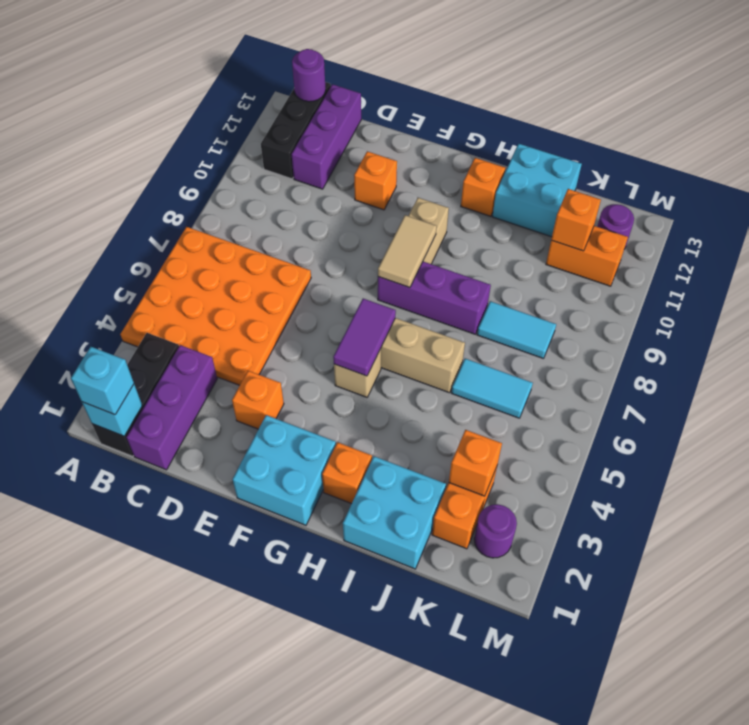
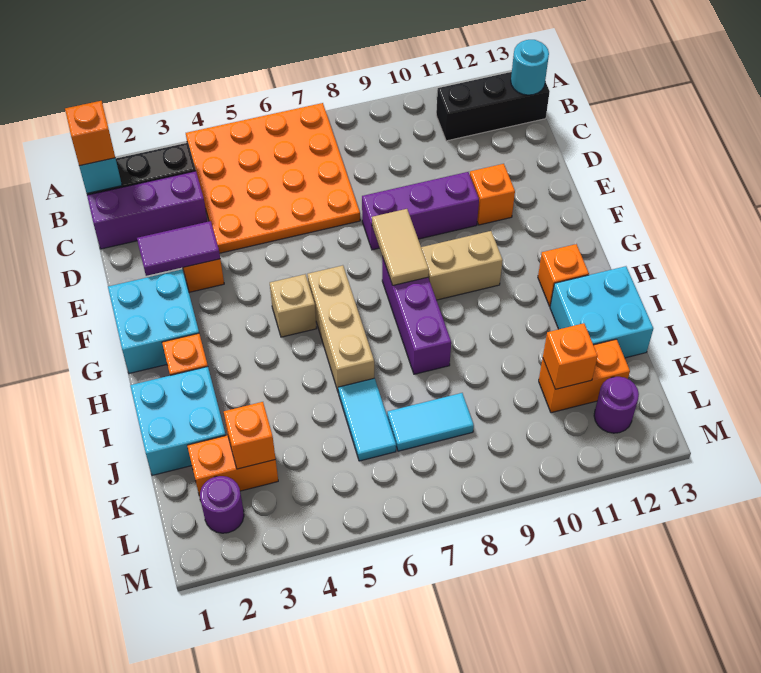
cyan 1x1 brick [71,347,134,415] -> orange 1x1 brick [65,101,115,166]
purple 1x1 round brick [292,49,326,102] -> cyan 1x1 round brick [511,40,549,95]
purple 1x3 brick [292,84,361,189] -> purple 1x3 brick moved to [362,172,479,250]
purple 1x2 tile [333,299,396,376] -> purple 1x2 tile moved to [137,221,220,276]
tan 1x2 tile [378,215,437,288] -> tan 1x2 tile turned to [372,209,429,285]
cyan 1x2 tile [477,301,556,359] -> cyan 1x2 tile turned to [387,393,474,451]
orange 1x2 brick [546,226,628,286] -> orange 1x2 brick turned to [539,339,630,413]

